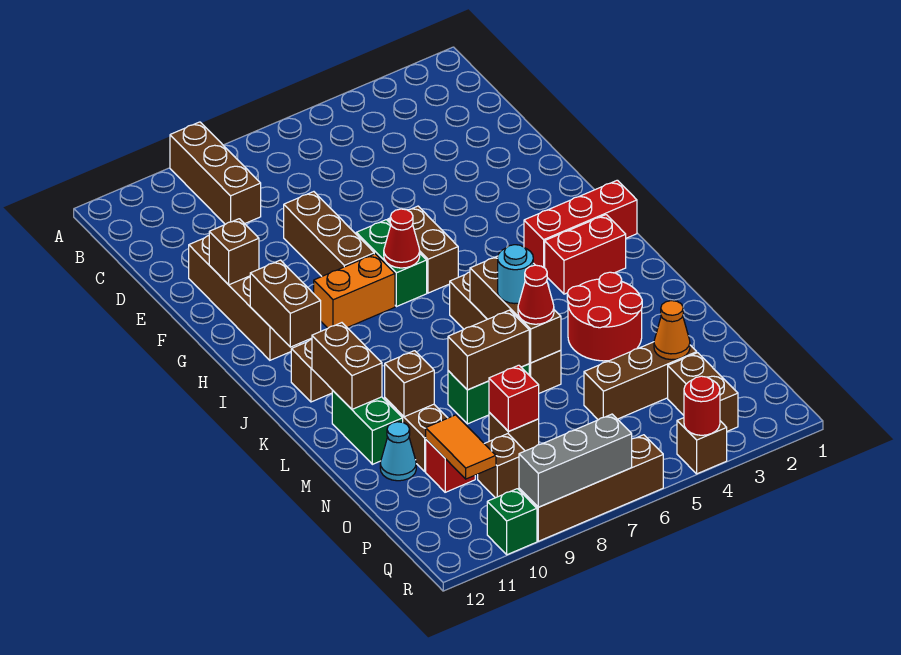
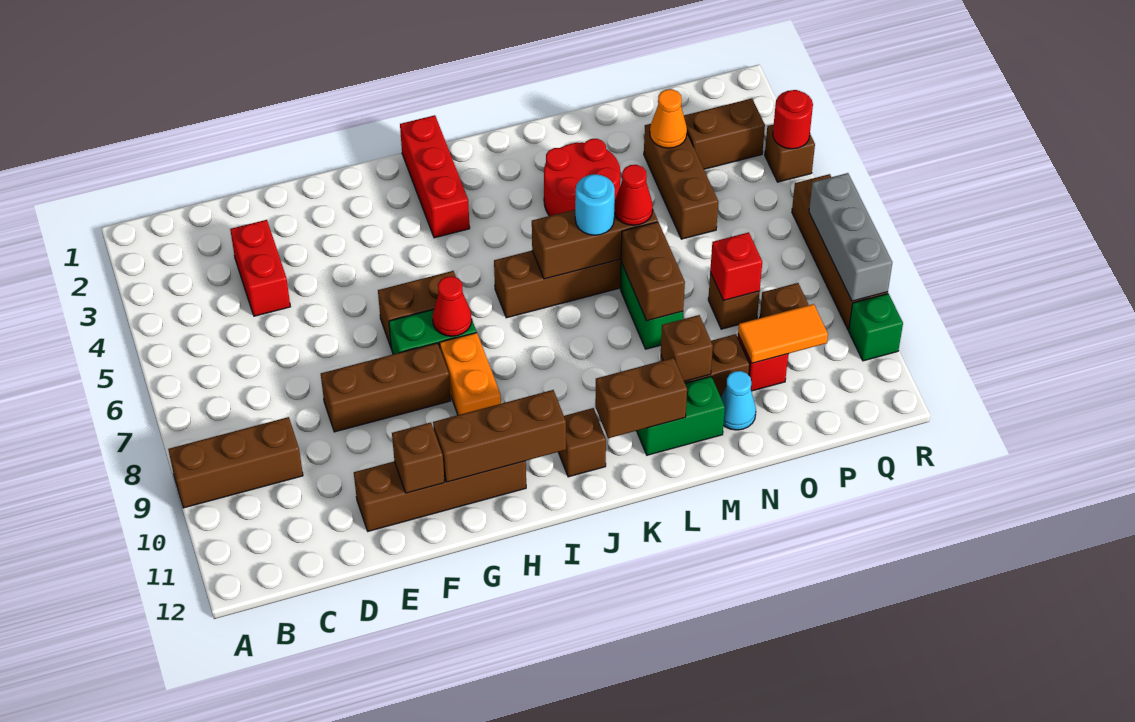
brown 1x2 brick [250,260,321,347] -> brown 1x3 brick [433,390,566,482]
red 1x2 brick [545,215,626,294] -> red 1x2 brick moved to [230,220,290,316]

